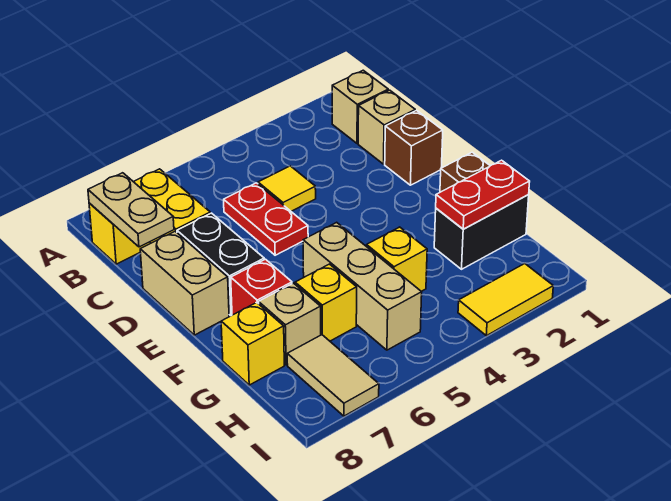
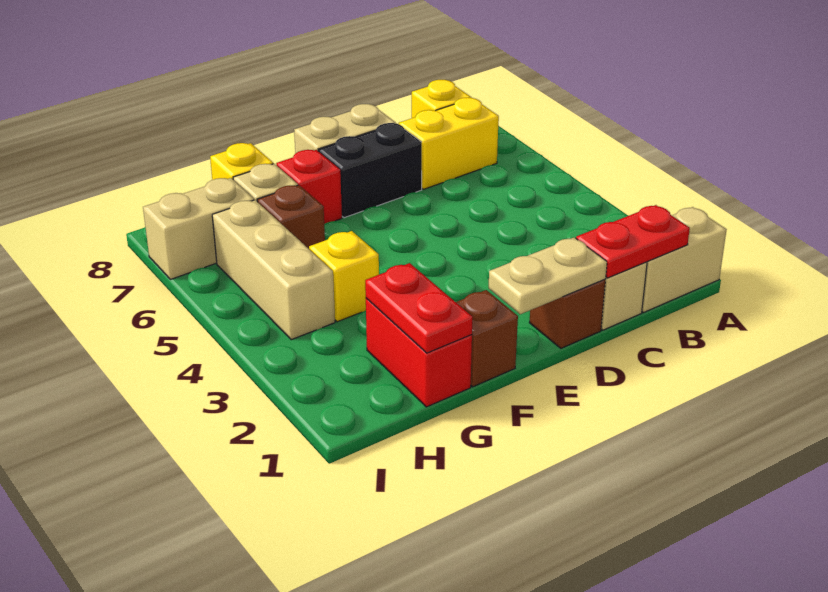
tan 1x1 brick [332,70,388,143] -> tan 1x2 brick [642,207,727,313]
tan 1x2 plate [88,173,174,247] -> tan 1x2 plate moved to [489,238,607,314]
yellow 1x1 tile [258,166,316,211] -> none
red 1x2 plate [224,183,308,255] -> red 1x2 plate moved to [576,205,690,278]
tan 1x3 brick [303,222,422,350] -> tan 1x3 brick turned to [212,200,335,340]
black 1x2 brick [434,195,529,269] -> red 1x2 brick [366,298,472,407]
yellow 1x1 brick [295,264,357,341] -> brown 1x1 brick [257,185,325,249]
tan 1x2 tile [287,335,379,416] -> tan 1x2 brick [143,178,254,279]
yellow 1x2 tile [458,264,553,336] -> none

